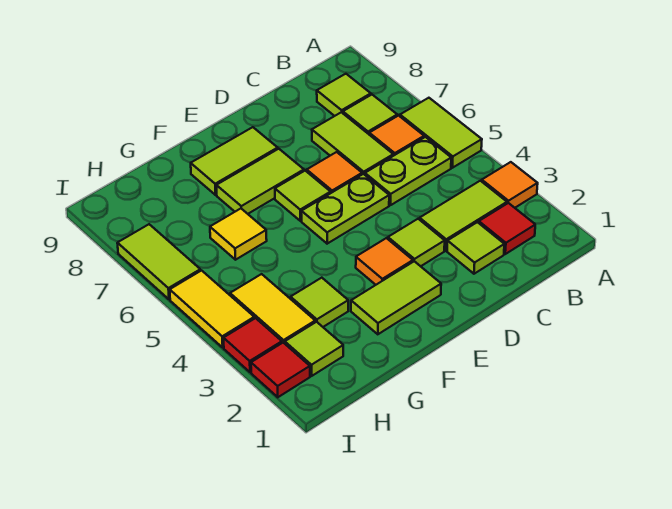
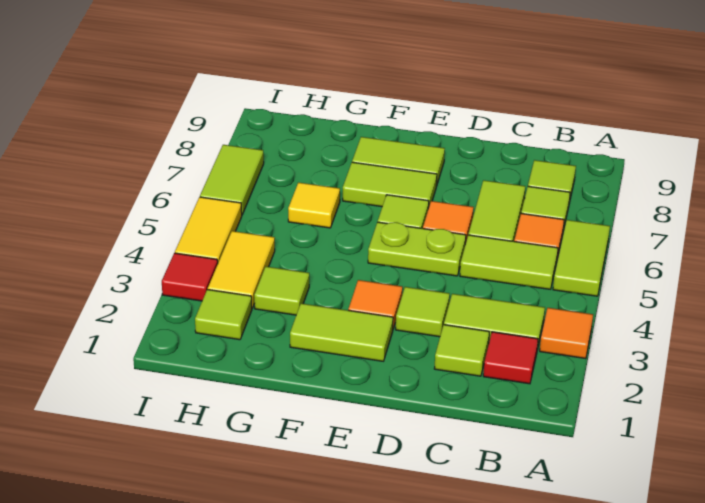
lime 1x2 plate [365,137,451,205] -> lime 1x2 tile [460,235,558,289]
red 1x1 tile [251,343,310,397] -> none

